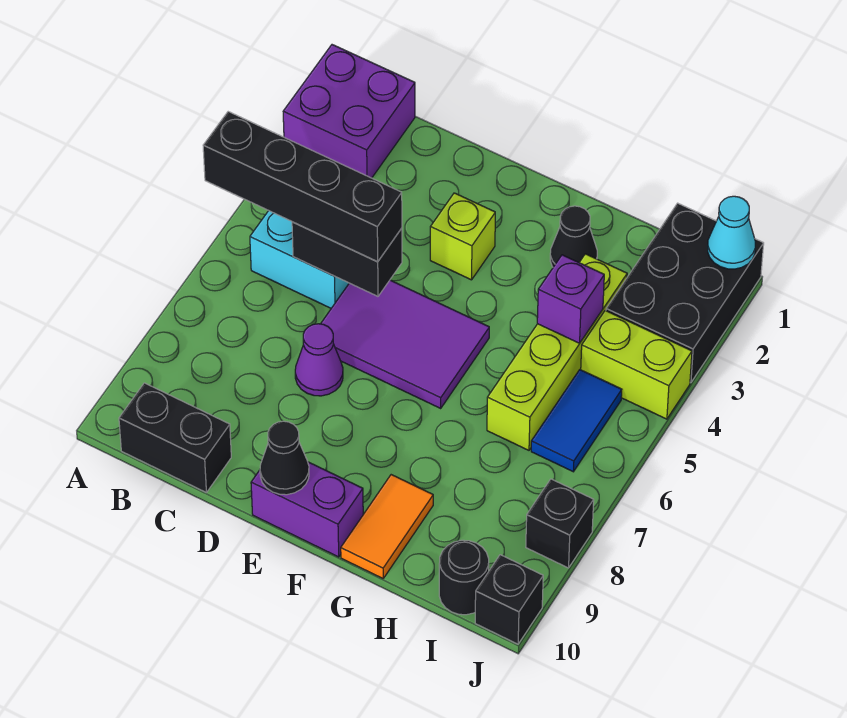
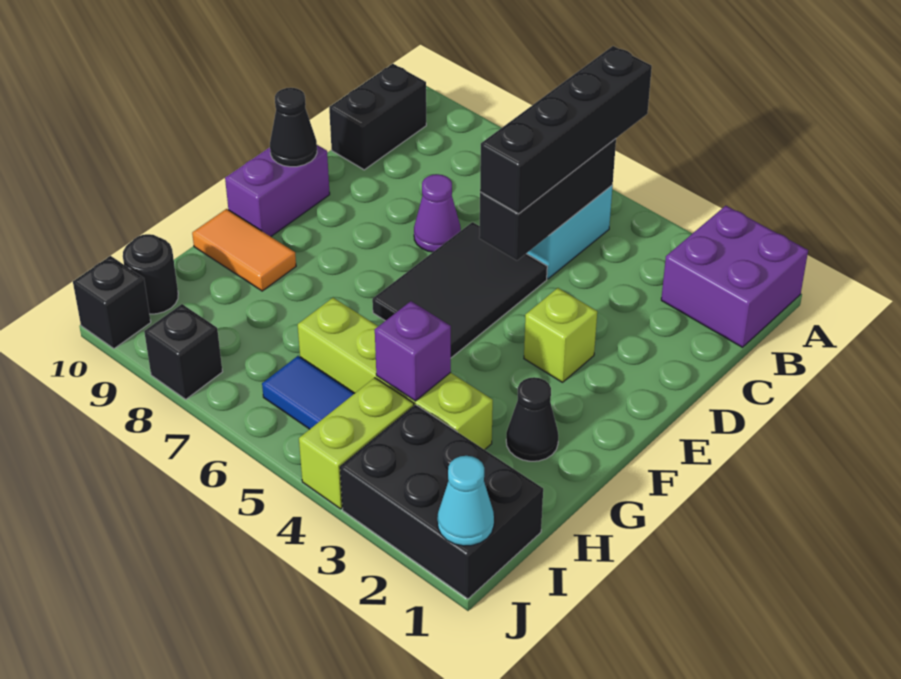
black 1x2 brick [292,222,402,296] -> black 1x3 brick [479,139,616,260]
purple 2x3 tile [321,280,489,408] -> black 2x3 tile [372,222,547,358]

